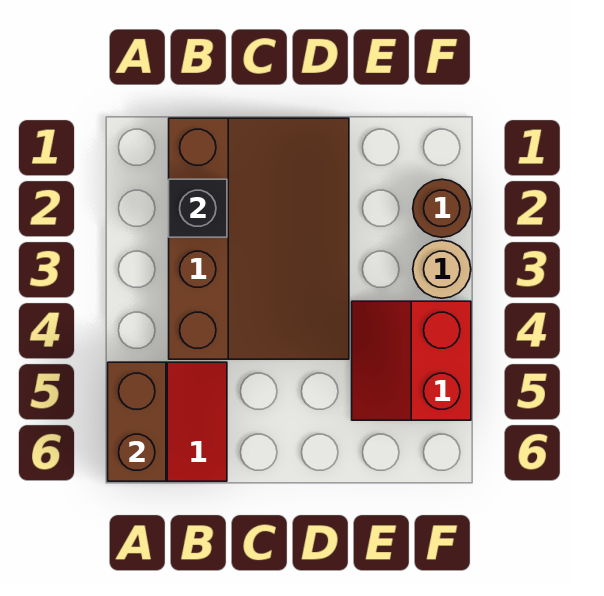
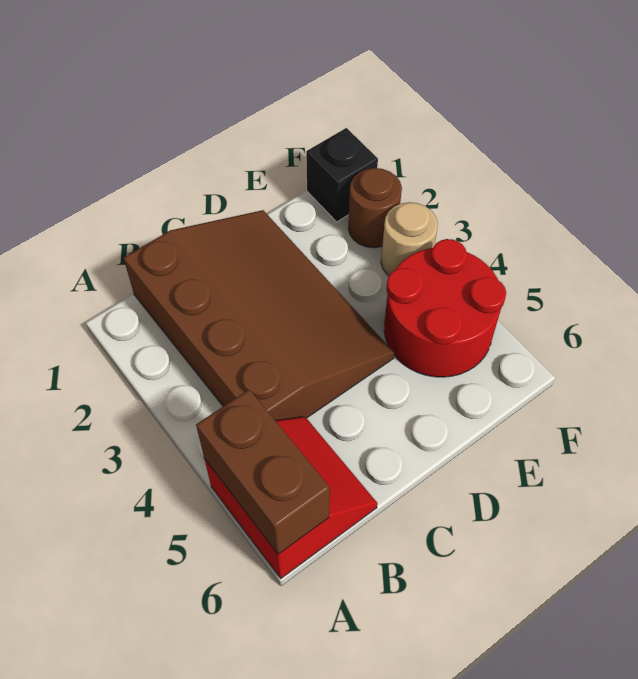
black 1x1 brick [169,179,227,237] -> black 1x1 brick moved to [306,128,378,222]
red 2x2 slope [352,301,471,420] -> red 2x2 round brick [384,239,506,377]

